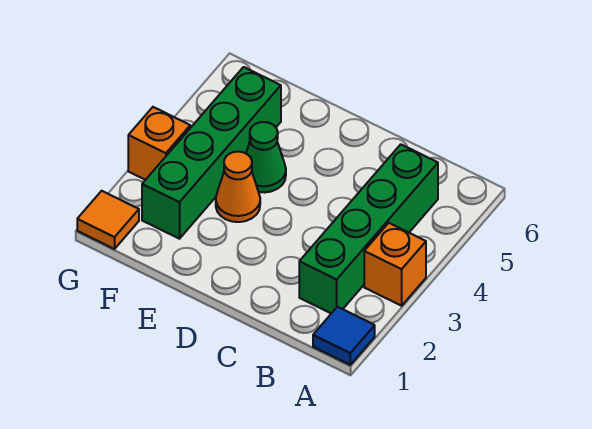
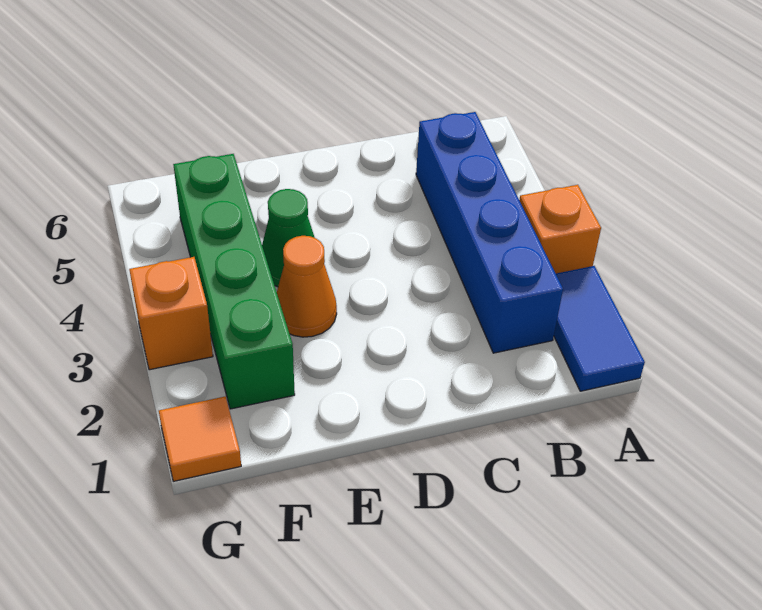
blue 1x1 tile [313,307,375,365] -> blue 1x2 tile [554,266,645,391]
green 1x4 brick [299,144,438,313] -> blue 1x4 brick [416,112,563,353]

